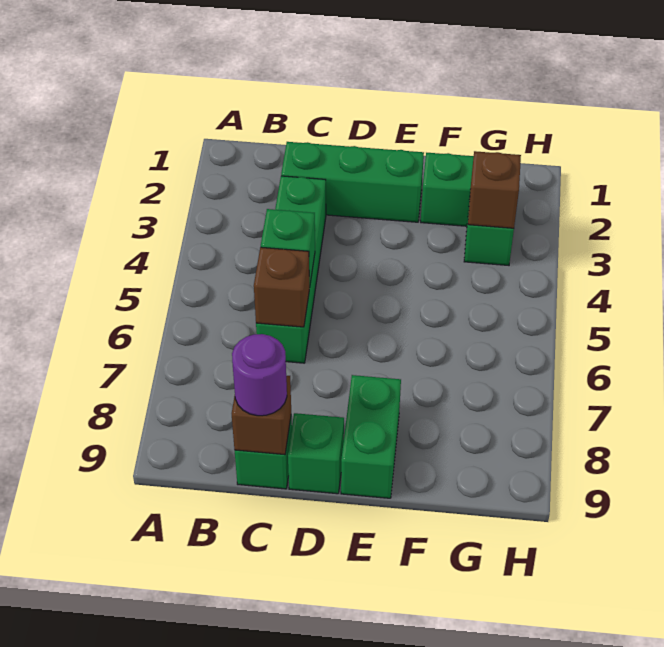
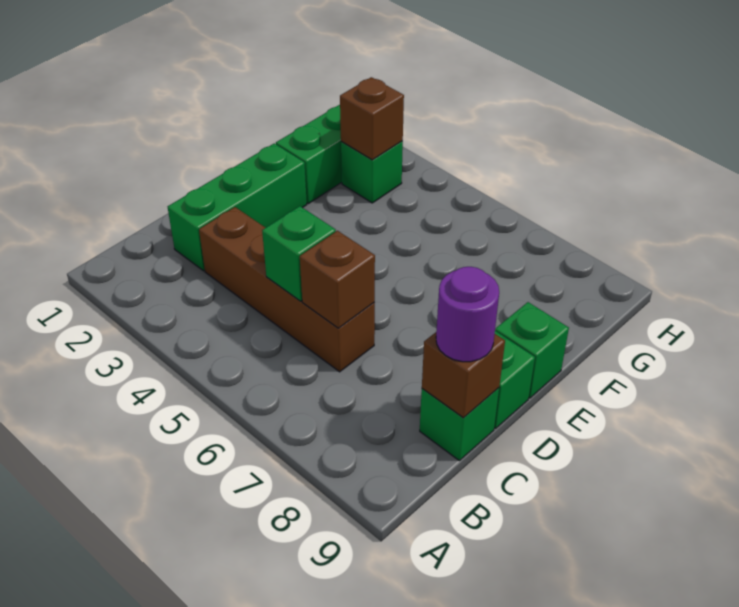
green 1x4 brick [256,176,326,363] -> brown 1x4 brick [199,207,375,372]
green 1x2 brick [341,375,401,498] -> green 1x1 brick [495,302,569,398]

